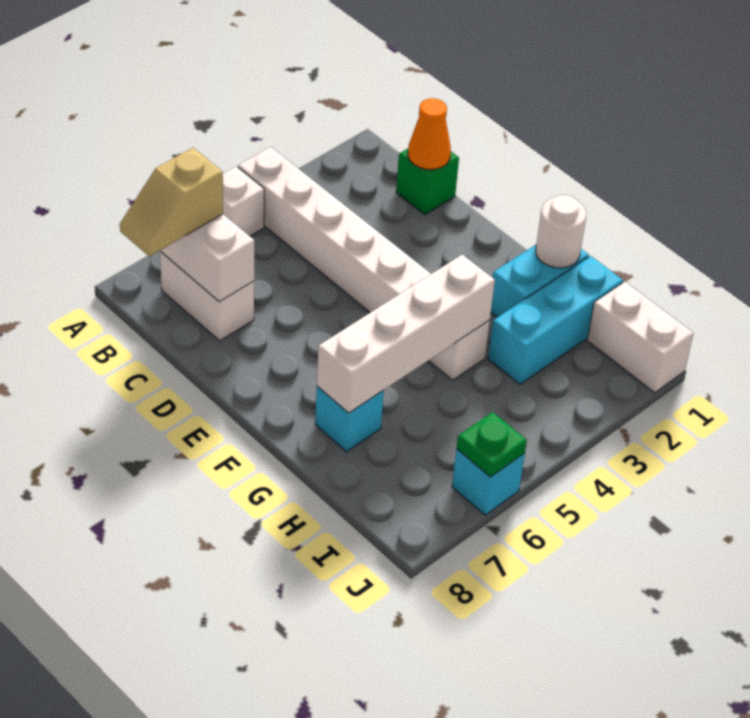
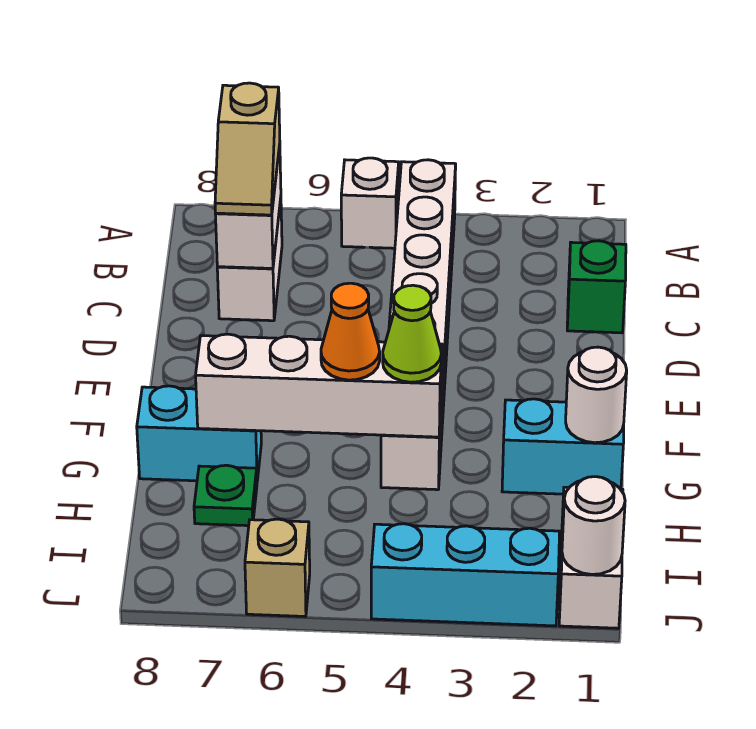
tan 1x2 slope [120,148,223,256] -> tan 1x2 slope turned to [215,83,280,215]
orange 1x1 cone [408,98,451,170] -> orange 1x1 cone moved to [321,283,380,380]
none -> lime 1x1 cone [383,285,441,382]
cyan 1x1 brick [315,386,384,452] -> cyan 1x2 brick [137,386,261,481]
cyan 1x3 brick [488,256,623,384] -> cyan 1x3 brick moved to [371,524,560,626]
none -> white 1x1 round brick [562,477,625,575]
cyan 1x1 brick [452,449,525,515] -> tan 1x1 brick [245,519,310,616]
green 1x1 plate [457,412,527,477] -> green 1x1 plate moved to [194,465,257,526]

